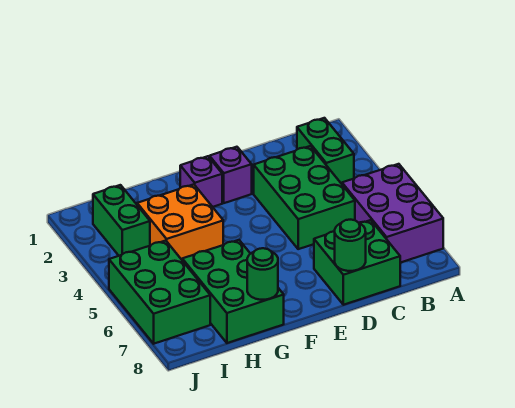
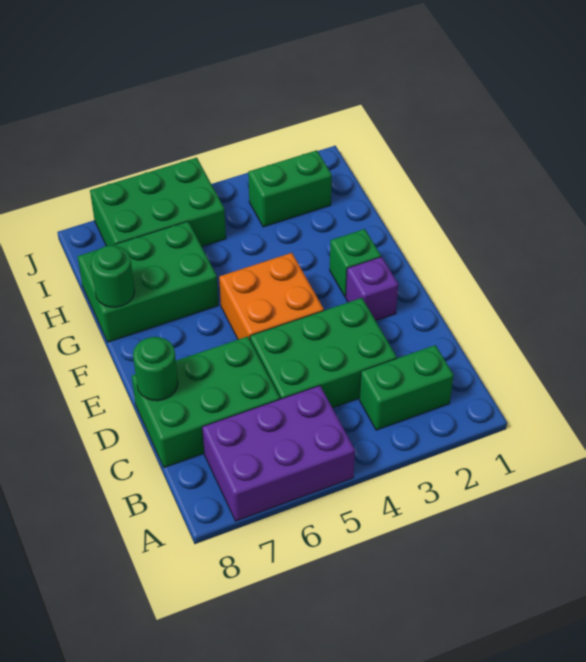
green 2x2 brick [314,220,400,305] -> green 2x3 brick [132,336,280,467]
purple 1x1 brick [180,156,222,207] -> green 1x1 brick [330,229,381,297]
orange 2x2 brick [137,184,223,260] -> orange 2x2 brick moved to [219,253,324,339]

